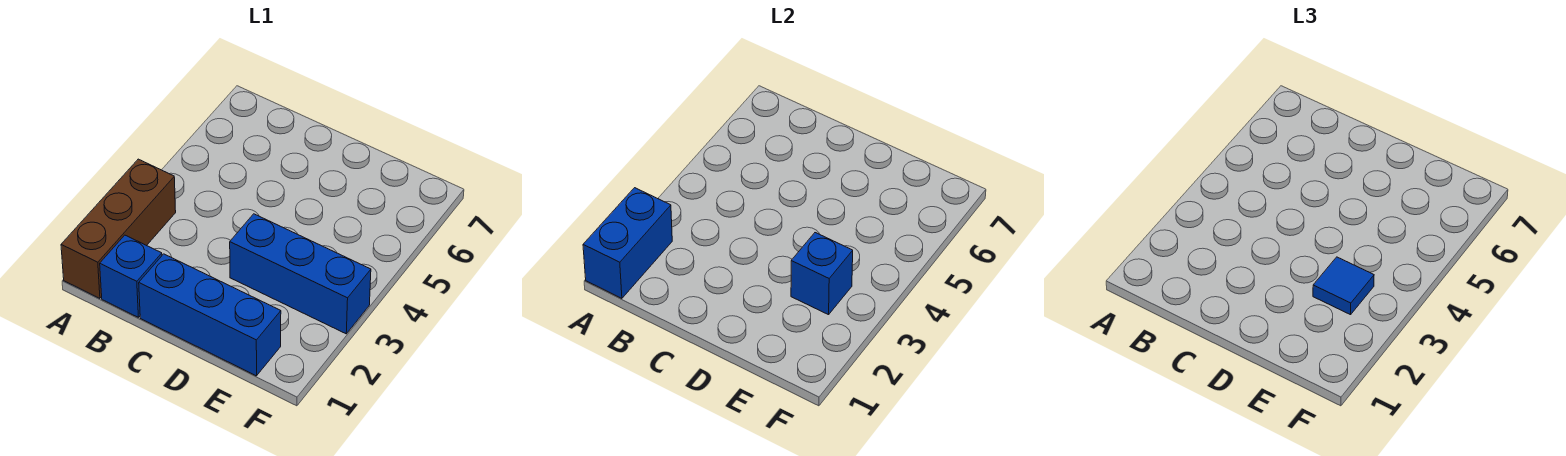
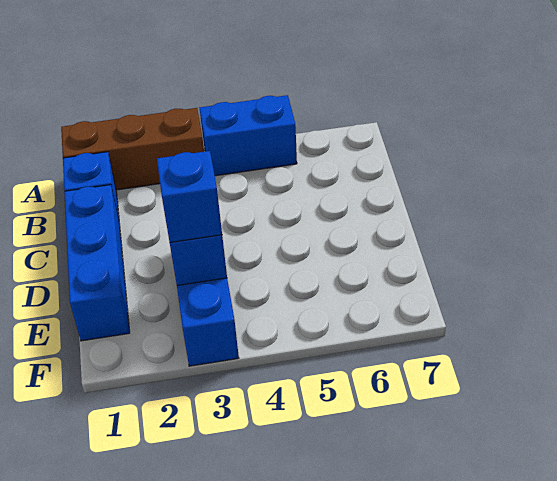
blue 1x2 brick [583,188,672,298] -> blue 1x2 brick moved to [200,95,297,176]
blue 1x1 tile [1313,257,1374,315] -> blue 1x1 brick [157,151,222,242]

